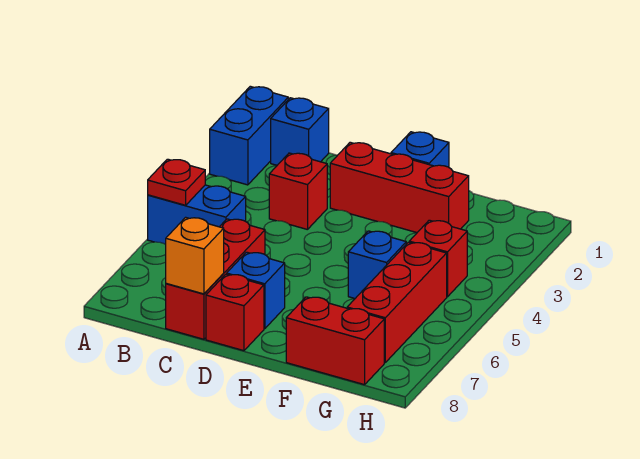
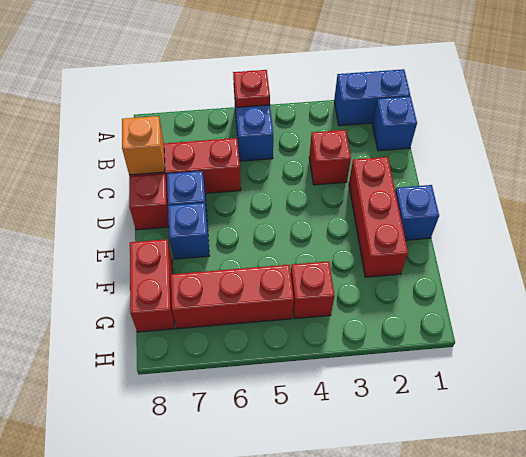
blue 1x1 brick [348,231,406,298] -> blue 1x1 brick moved to [168,203,209,259]

